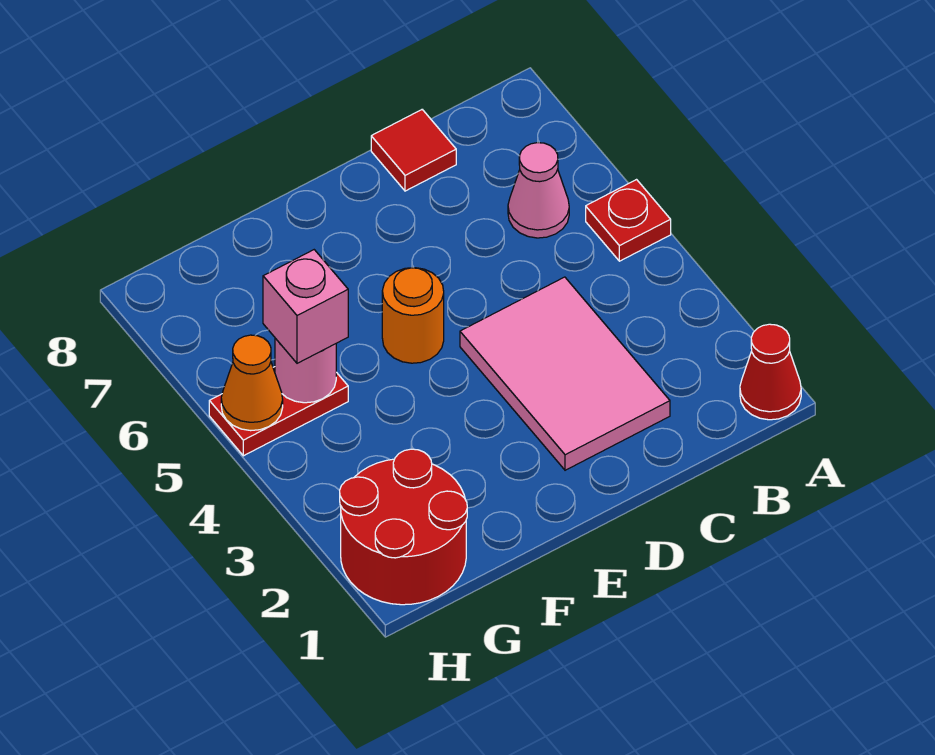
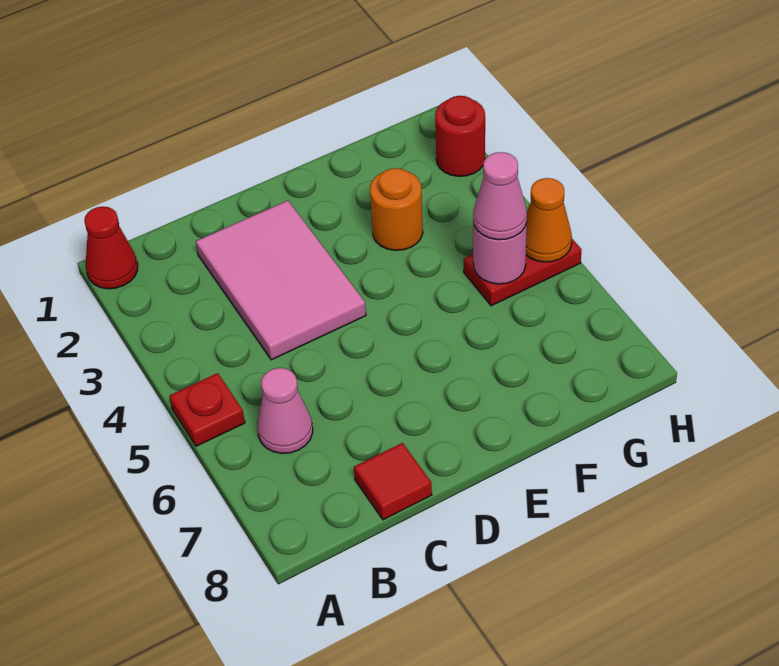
orange 1x1 round brick [382,268,444,363] -> orange 1x1 round brick moved to [370,168,423,250]
red 2x2 round brick [340,449,467,605] -> red 1x1 round brick [435,96,485,176]
pink 1x1 brick [263,250,348,363] -> pink 1x1 cone [473,152,527,240]

